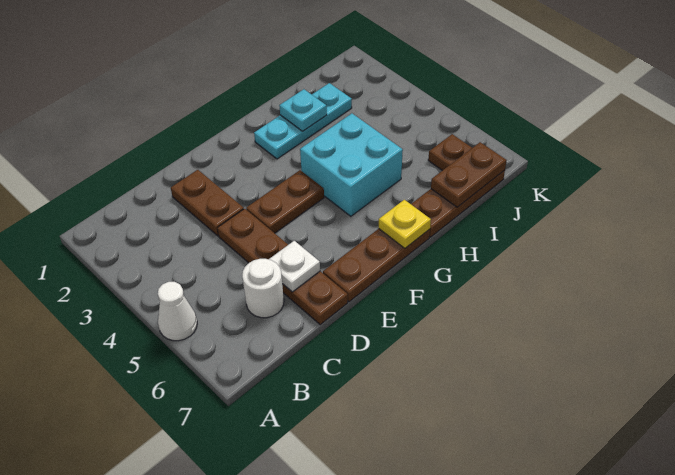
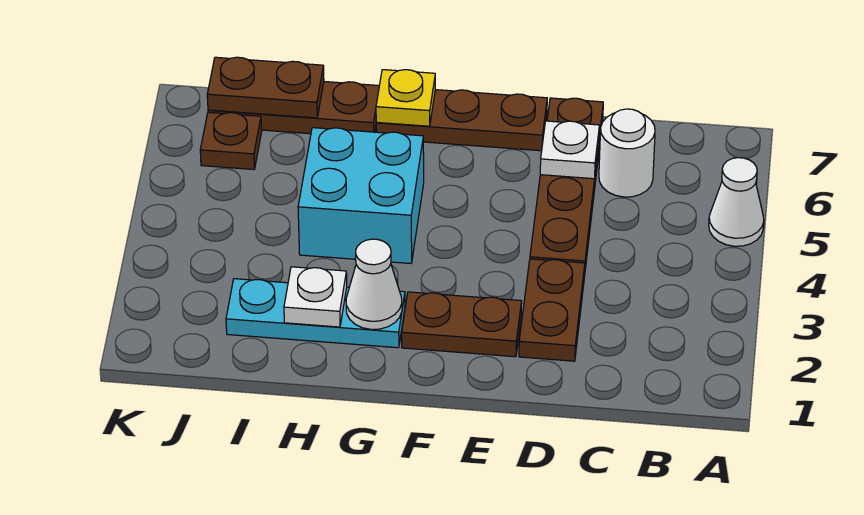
brown 1x2 plate [246,170,324,233] -> brown 1x2 plate moved to [402,292,522,357]
none -> white 1x1 cone [346,239,402,329]
cyan 1x1 plate [279,89,327,131] -> white 1x1 plate [284,267,347,327]

